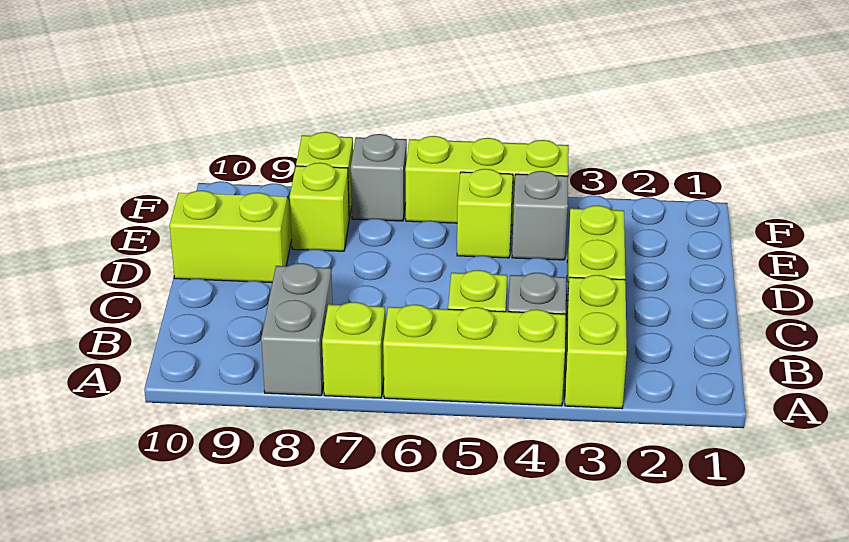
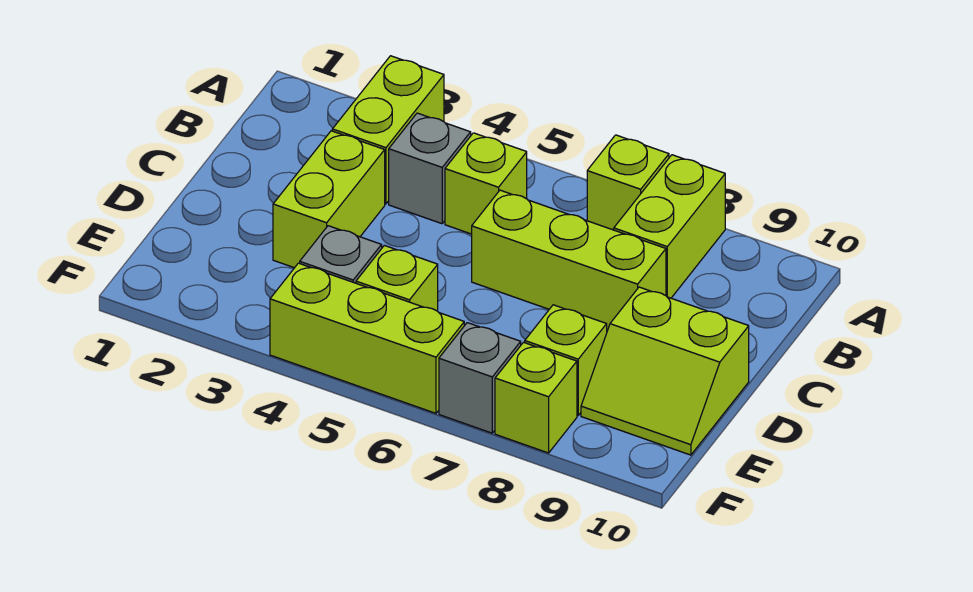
lime 1x3 brick [383,305,566,406] -> lime 1x3 brick moved to [472,190,666,330]
grey 1x2 brick [261,263,333,396] -> lime 1x2 brick [614,155,725,298]

